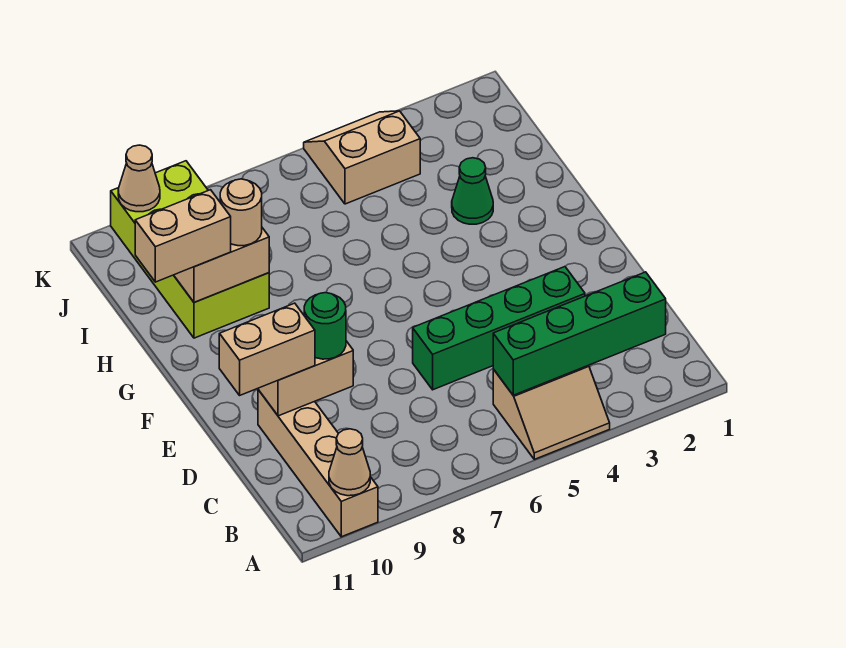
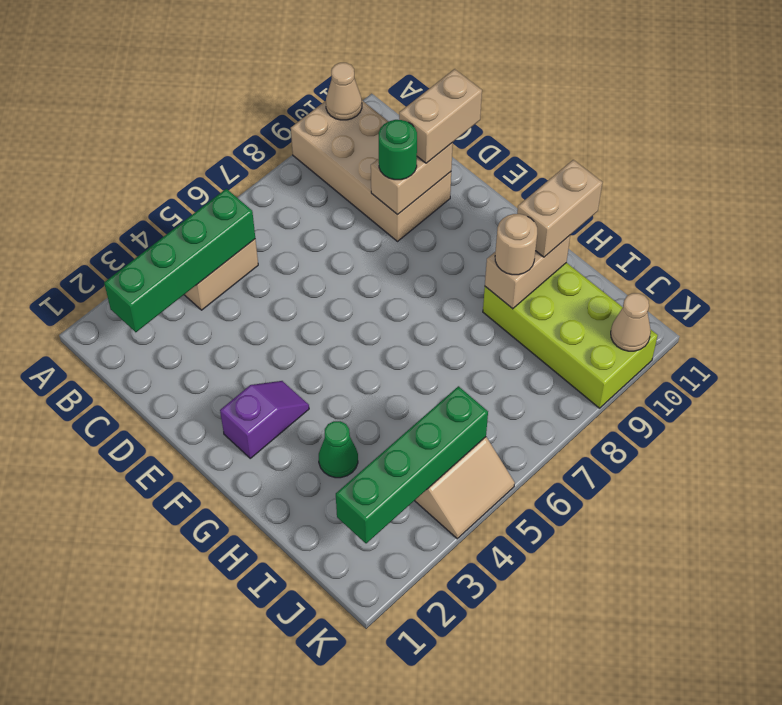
tan 1x4 brick [258,390,378,537] -> tan 2x4 brick [291,101,451,241]
green 1x4 brick [413,267,585,390] -> green 1x4 brick moved to [336,386,488,543]
none -> purple 1x2 slope [220,381,309,458]

